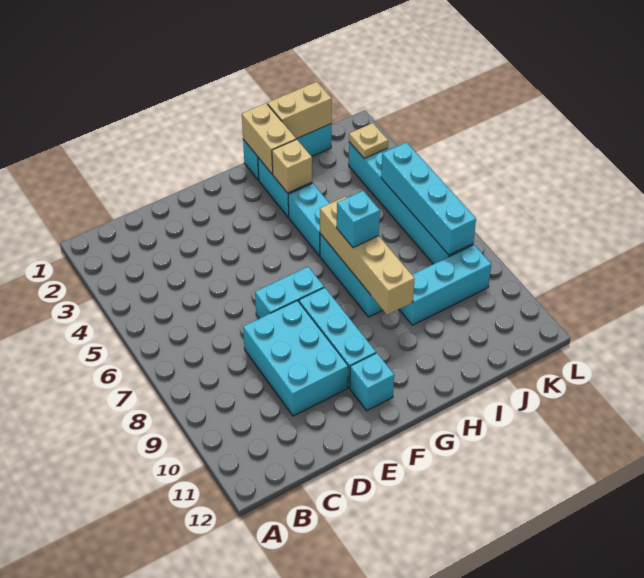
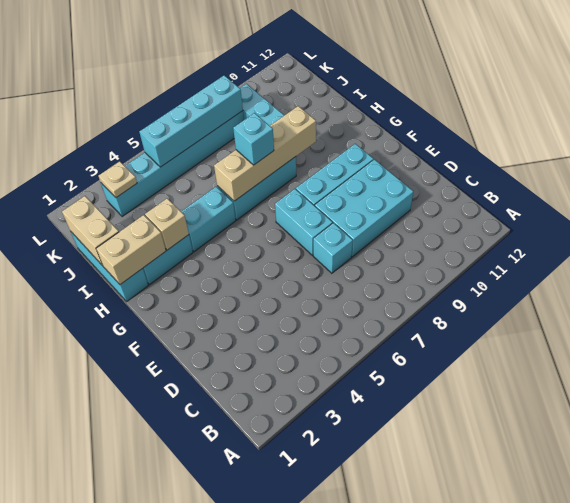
cyan 1x1 brick [350,353,394,411] -> cyan 1x1 brick moved to [313,223,353,273]

